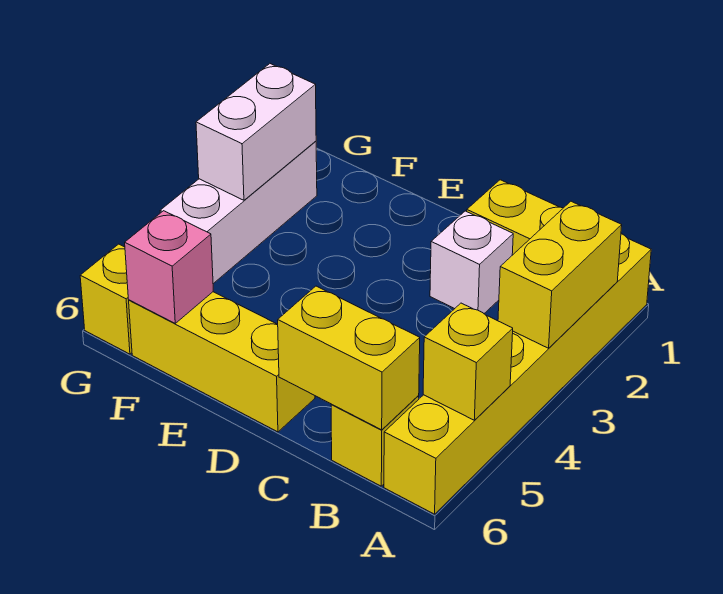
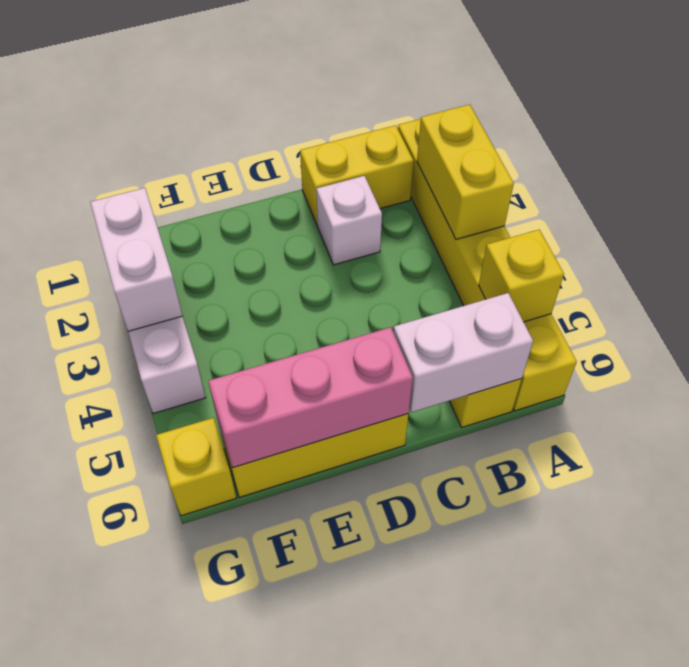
yellow 1x2 brick [278,286,420,430] -> white 1x2 brick [393,293,533,412]
pink 1x1 brick [125,211,213,323] -> pink 1x3 brick [208,327,413,468]

